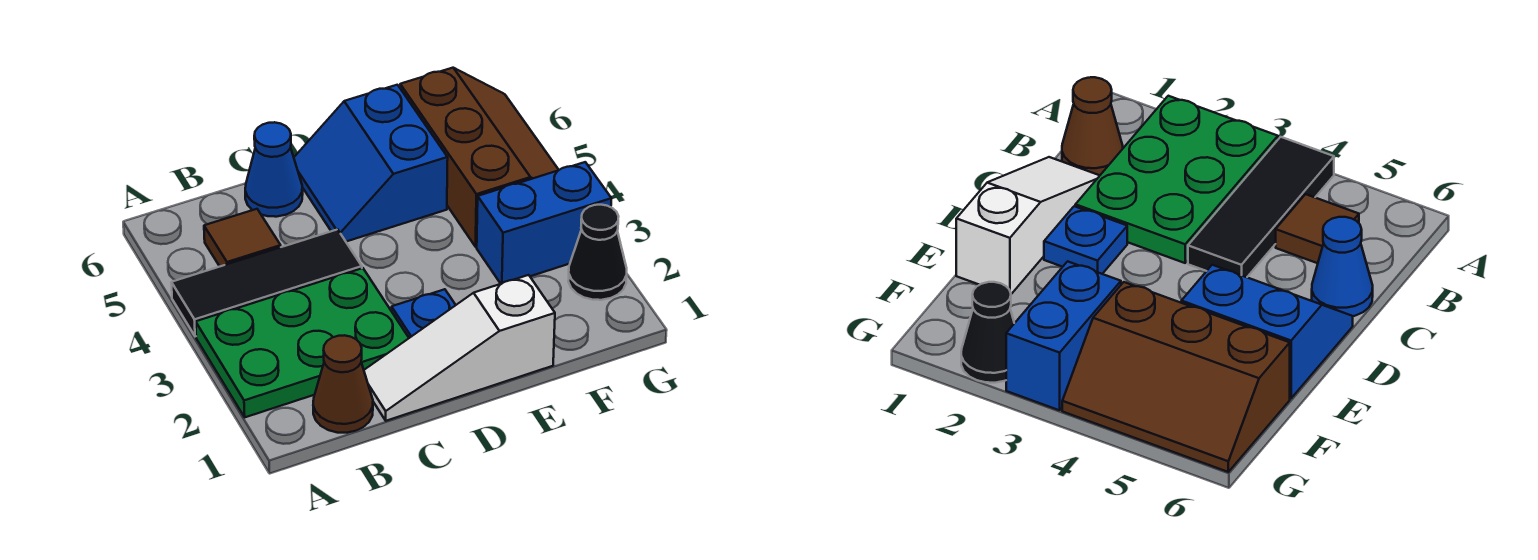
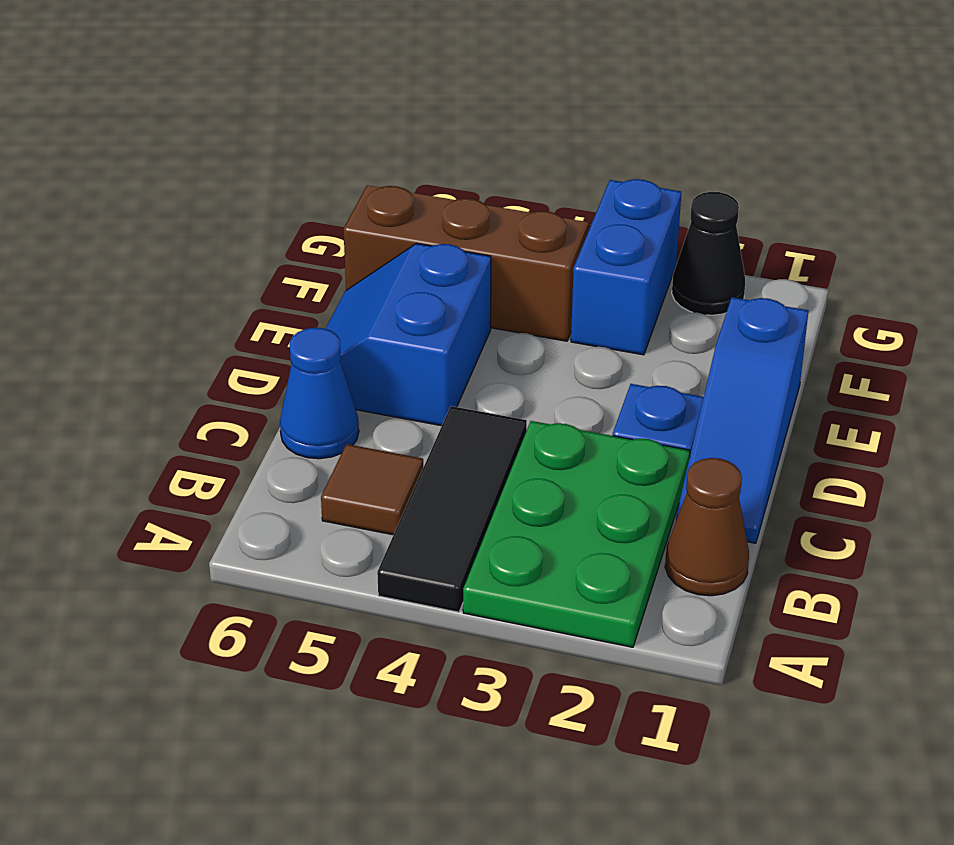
white 1x3 slope [364,275,555,421] -> blue 1x3 slope [676,297,808,543]
blue 2x2 slope [294,85,448,242] -> blue 2x2 slope turned to [325,243,491,426]

